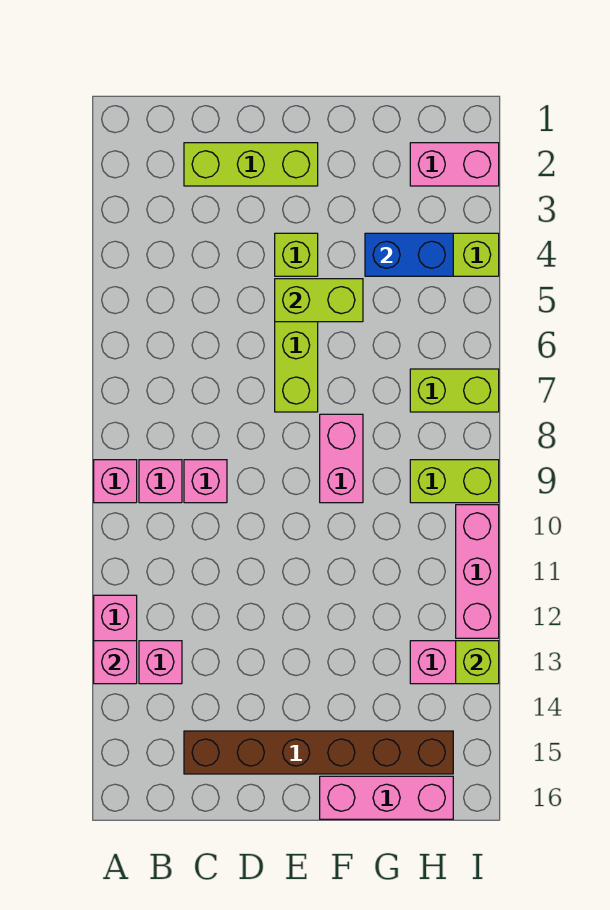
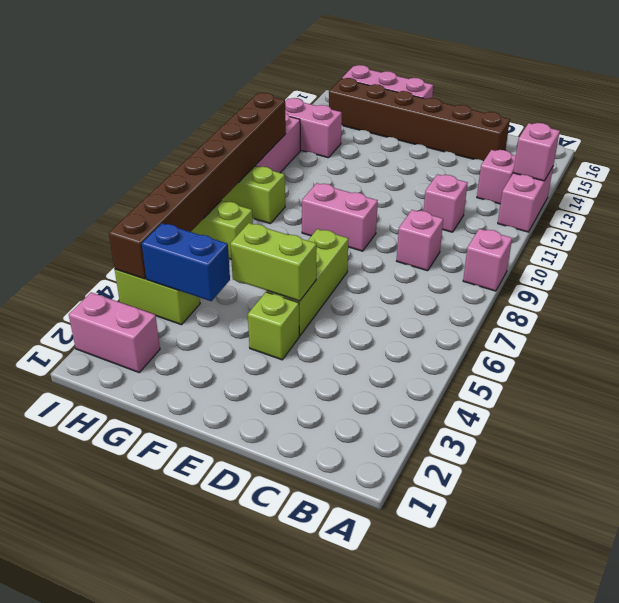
pink 1x1 brick [139,460,182,503] -> pink 1x1 brick moved to [424,174,468,232]
lime 1x3 brick [184,143,318,186] -> none
pink 1x2 brick [320,414,363,503] -> pink 1x2 brick turned to [302,183,378,251]
none -> brown 1x8 brick [109,93,286,279]
lime 1x1 brick [456,641,499,684] -> none

